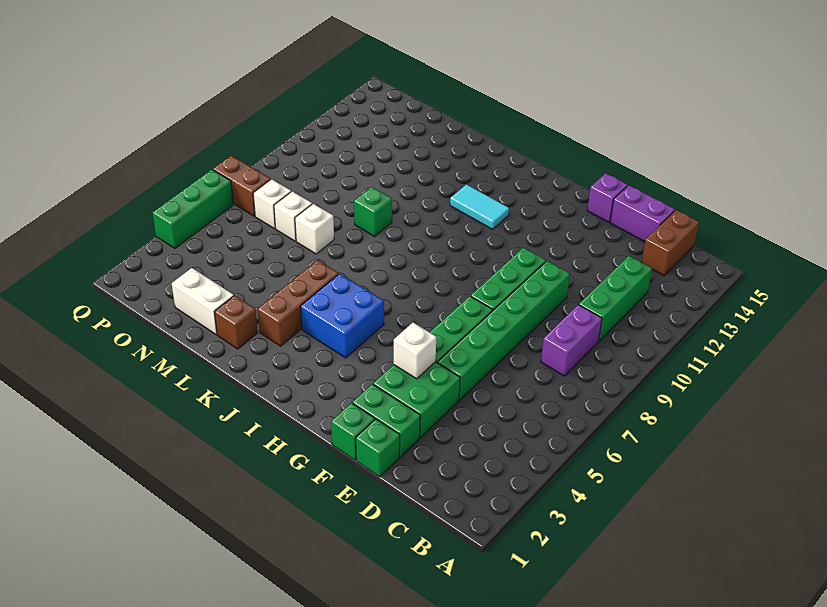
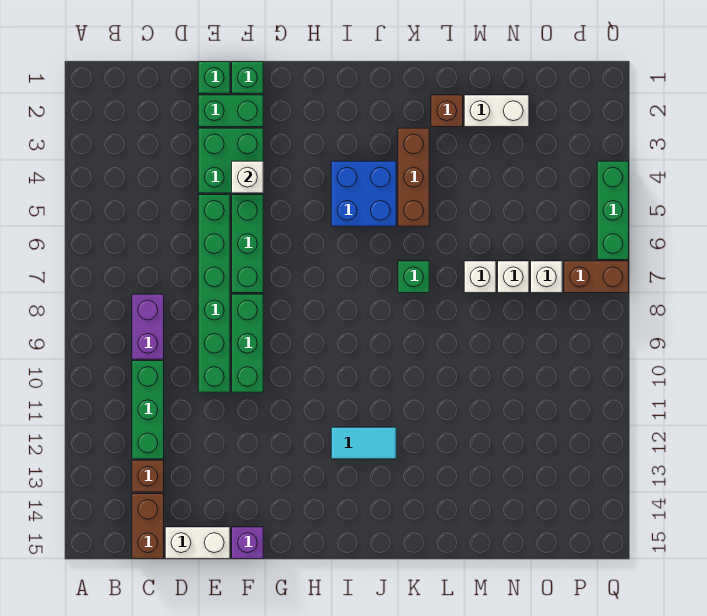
none -> brown 1x1 brick [132,460,164,492]
purple 1x2 brick [610,185,675,241] -> white 1x2 brick [165,527,230,559]
green 1x1 brick [354,187,392,236] -> green 1x1 brick moved to [398,261,429,293]

